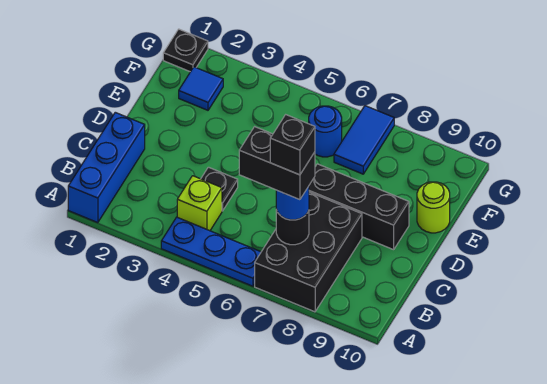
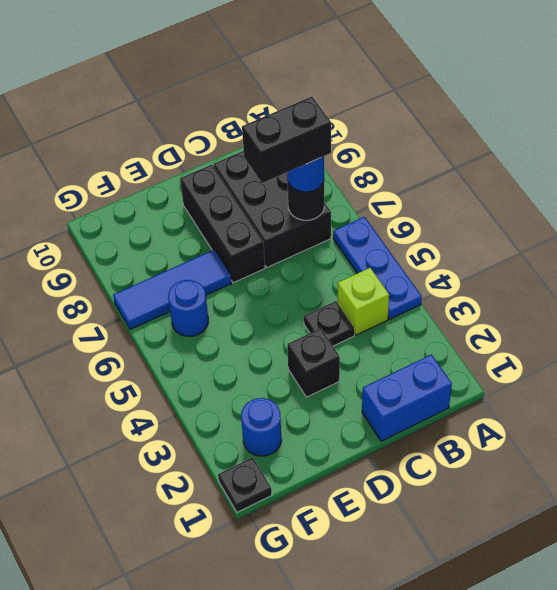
blue 1x3 brick [68,112,145,223] -> blue 1x2 brick [362,355,452,441]
black 2x3 brick [255,192,362,312] -> black 2x3 brick turned to [214,151,331,267]
black 1x2 brick [239,127,315,200] -> black 1x2 brick turned to [242,97,331,183]
black 1x1 brick [270,115,315,175] -> black 1x1 brick moved to [287,328,340,397]
lime 1x1 round brick [417,182,450,233] -> none
blue 1x1 tile [179,67,223,110] -> blue 1x1 round brick [241,398,282,456]
blue 1x2 tile [334,106,394,174] -> blue 1x3 tile [113,250,231,329]

